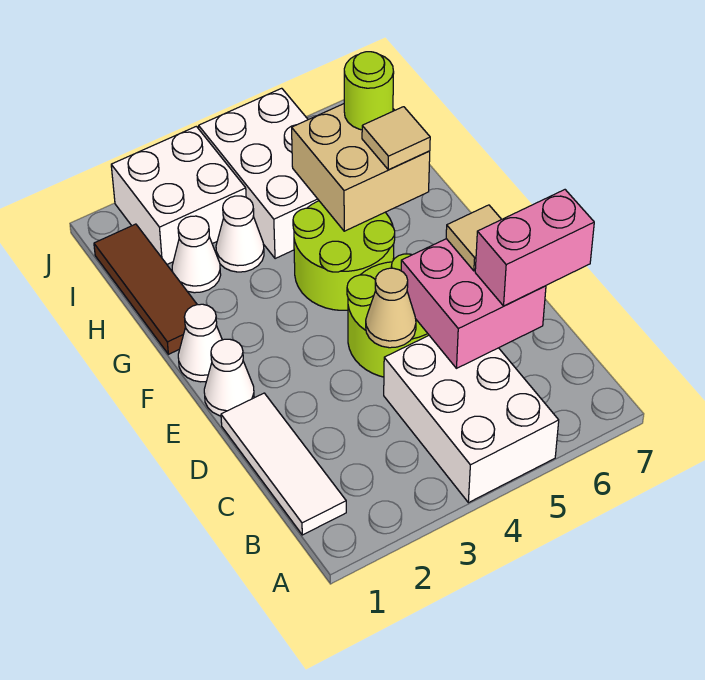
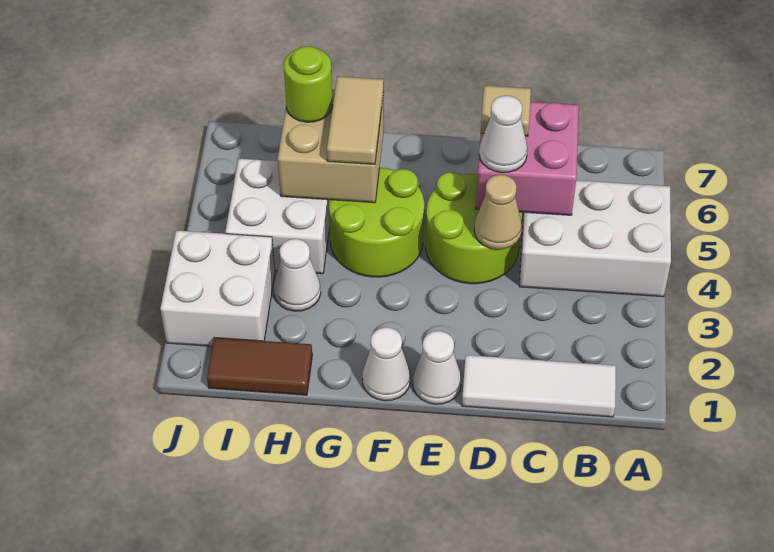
pink 1x2 brick [475,190,594,306] -> none
brown 1x3 tile [94,224,197,354] -> brown 1x2 tile [207,338,312,395]
tan 1x1 tile [362,107,430,170] -> tan 1x2 tile [327,76,384,164]
white 1x1 cone [172,216,221,293] -> white 1x1 cone moved to [479,96,527,173]
white 2x3 brick [199,88,319,259] -> white 2x2 brick [225,159,330,274]

